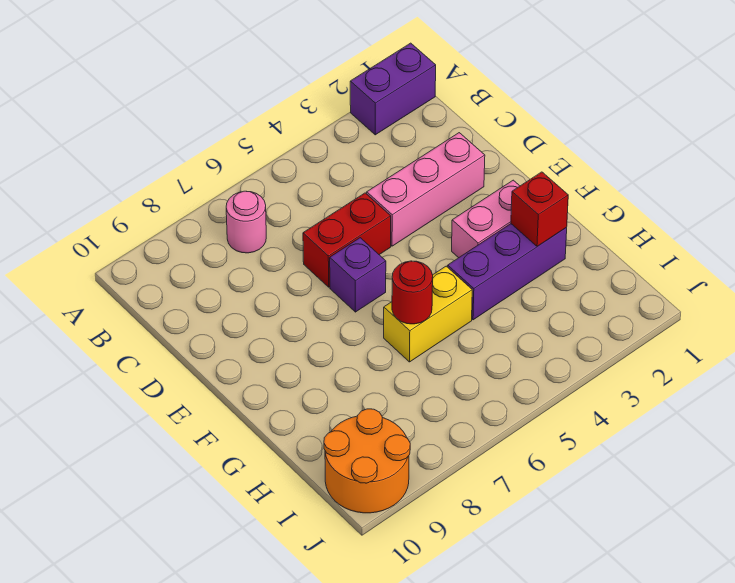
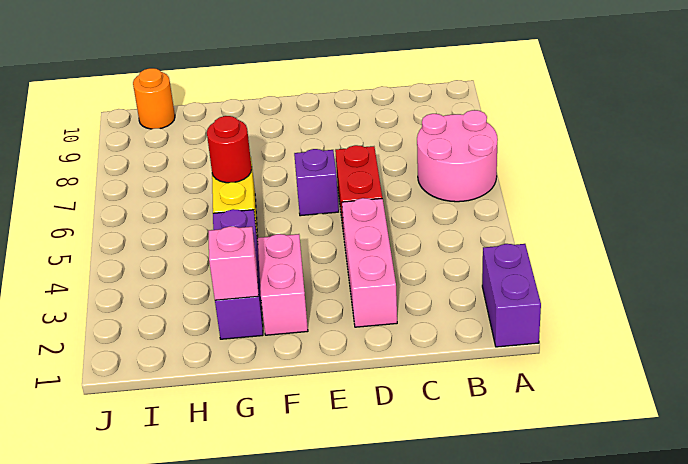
pink 1x1 round brick [226,191,266,253] -> pink 2x2 round brick [417,110,498,202]
red 1x1 brick [511,172,568,246] -> pink 1x1 brick [208,226,259,300]
orange 2x2 round brick [324,409,410,513] -> orange 1x1 round brick [133,68,175,129]

